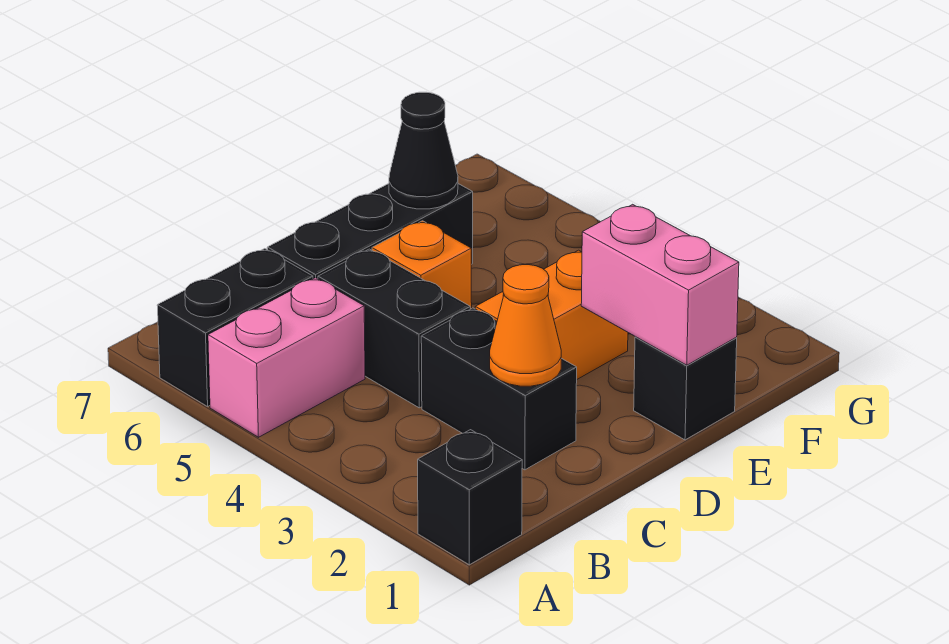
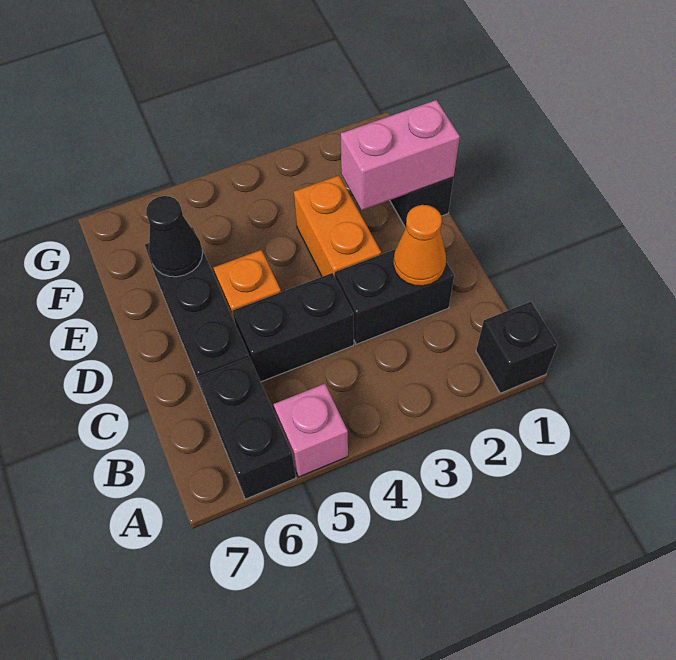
pink 1x2 brick [208,278,365,437] -> pink 1x1 brick [274,384,348,477]

